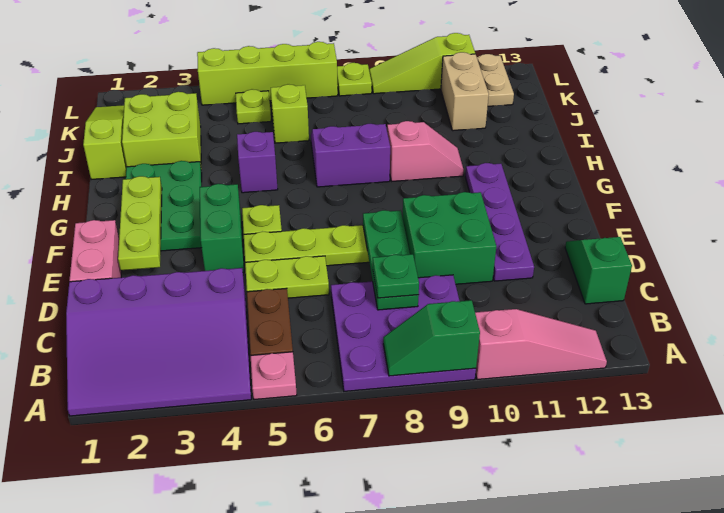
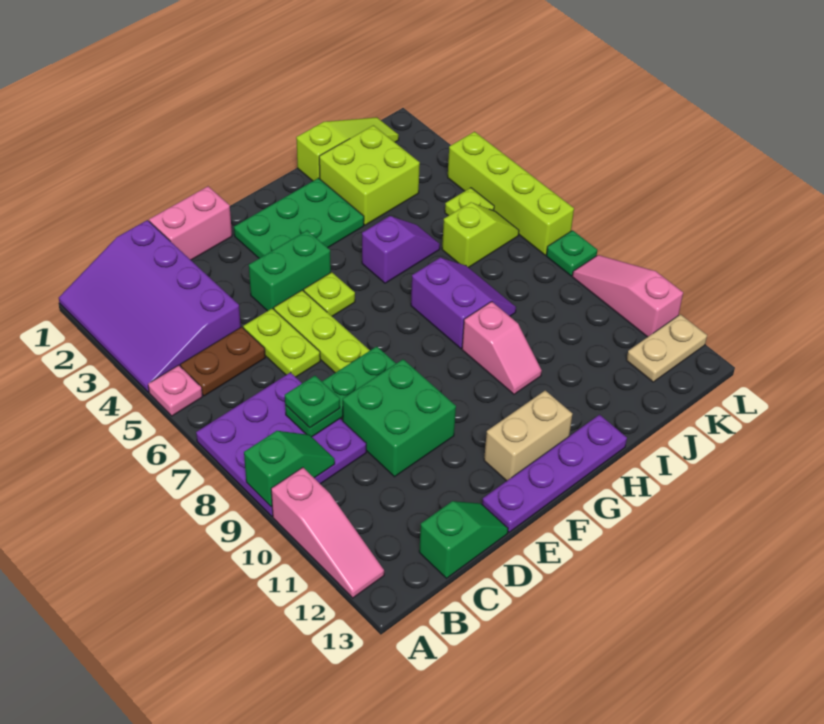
green 1x2 slope [383,300,480,376] -> green 1x2 slope turned to [244,431,335,507]
purple 1x4 plate [465,163,534,281] -> purple 1x4 plate moved to [482,415,627,532]
lime 1x3 plate [118,176,162,270] -> none
tan 1x2 brick [441,52,489,131] -> tan 1x2 brick moved to [484,391,572,481]
lime 1x1 plate [337,63,372,96] -> green 1x1 plate [546,230,597,276]
lime 1x3 slope [369,33,475,94] -> pink 1x3 slope [572,255,683,337]

